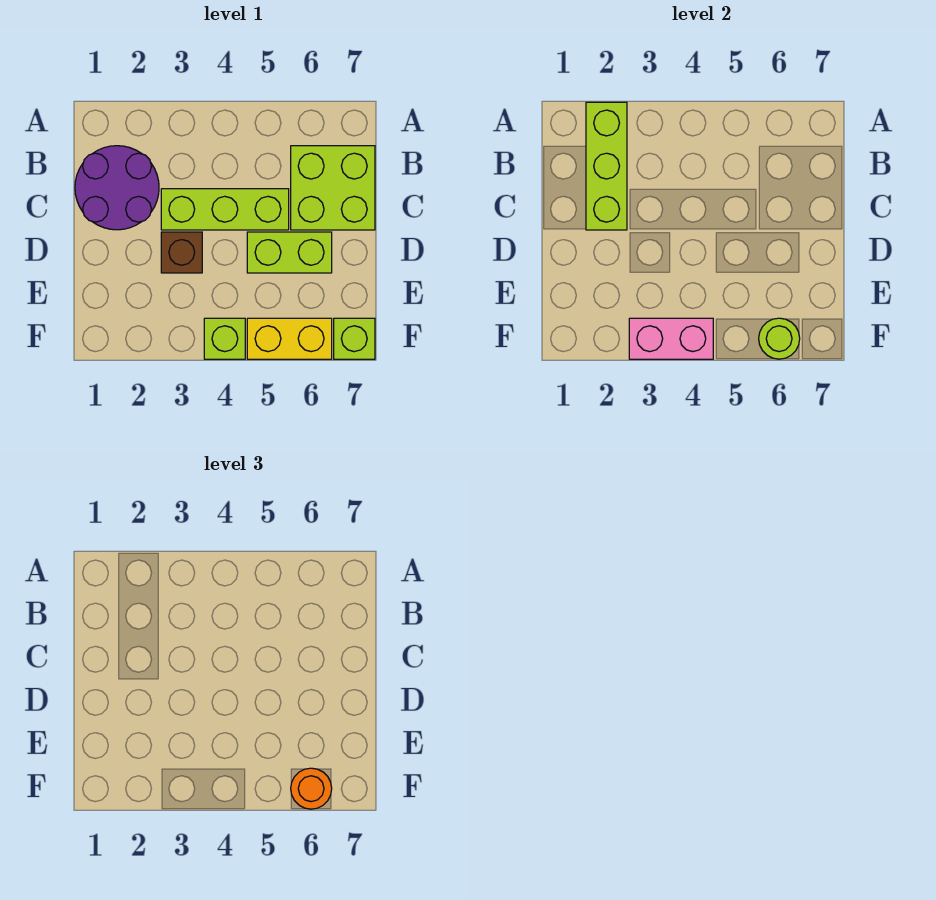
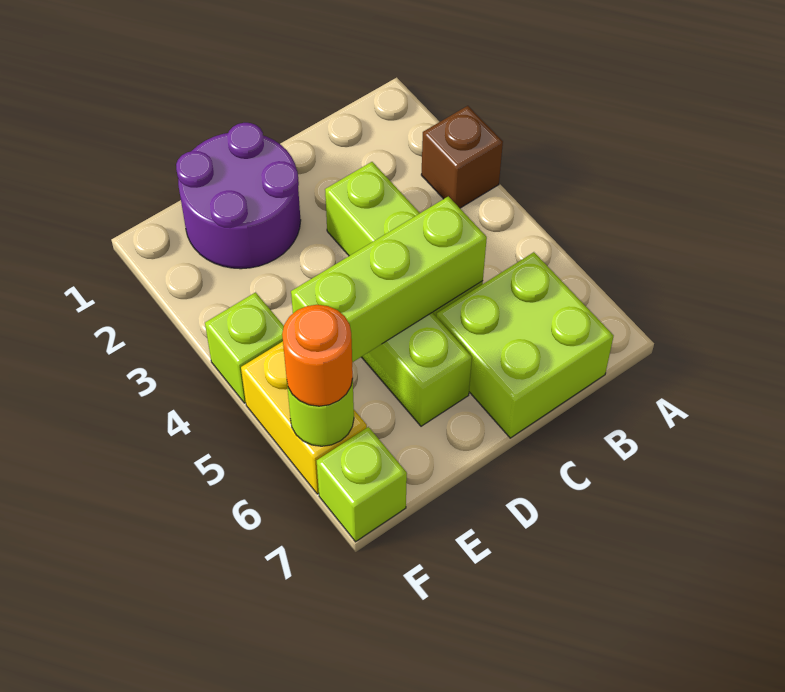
lime 1x3 brick [586,102,627,230] -> lime 1x3 brick moved to [291,196,487,362]
purple 2x2 round brick [75,146,159,230] -> purple 2x2 round brick moved to [176,123,301,269]
brown 1x1 brick [161,232,202,273] -> brown 1x1 brick moved to [421,106,503,208]
pink 1x2 brick [629,318,713,359] -> none

